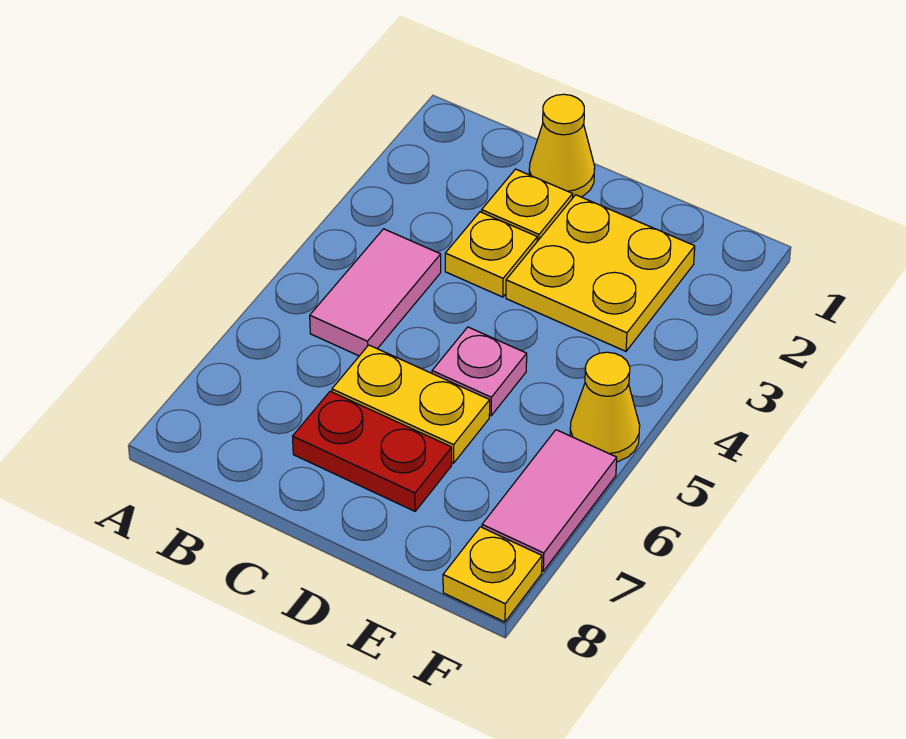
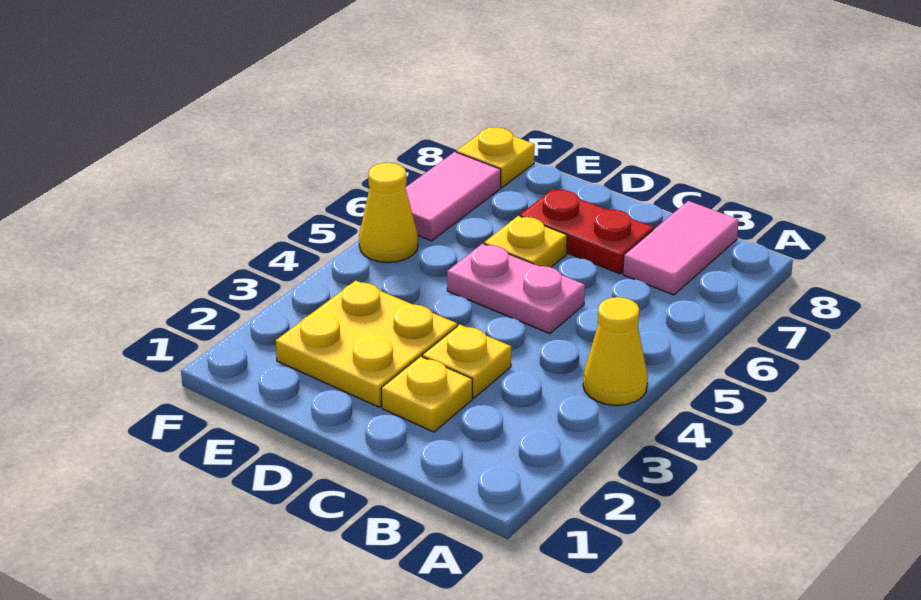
pink 1x2 tile [310,229,441,356] -> pink 1x2 tile moved to [623,201,739,295]
yellow 1x1 cone [529,94,595,197] -> yellow 1x1 cone moved to [583,297,648,405]
yellow 1x2 plate [332,345,490,463] -> yellow 1x1 plate [484,216,567,267]
pink 1x1 plate [432,327,527,416] -> pink 1x2 plate [447,244,585,334]

